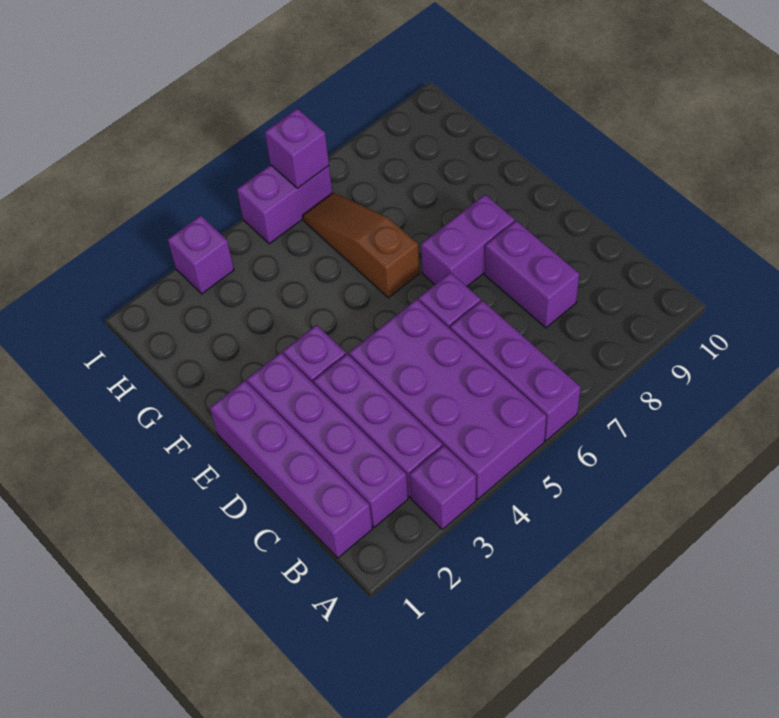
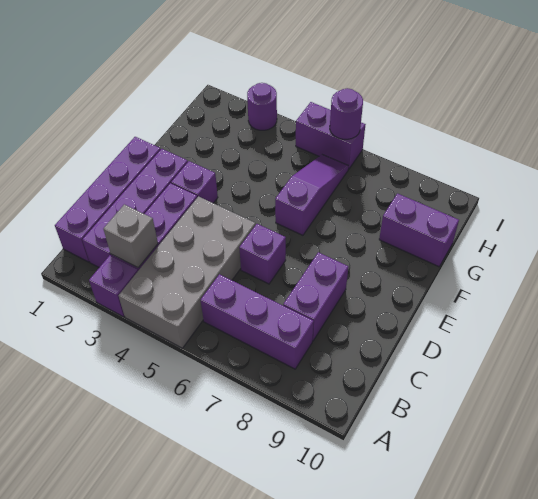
purple 2x4 brick [349,299,547,499] -> grey 2x4 brick [119,196,255,348]
purple 1x3 brick [450,300,581,441] -> purple 1x3 brick turned to [201,274,314,369]
none -> grey 1x1 brick [103,204,158,268]
purple 1x2 brick [421,195,515,286] -> purple 1x2 brick moved to [379,194,459,267]
brown 1x3 slope [303,192,419,298] -> purple 1x3 slope [275,155,349,235]
purple 1x1 brick [168,215,234,294] -> purple 1x1 round brick [247,83,277,130]
purple 1x1 brick [265,108,329,188] -> purple 1x1 round brick [330,88,363,139]

